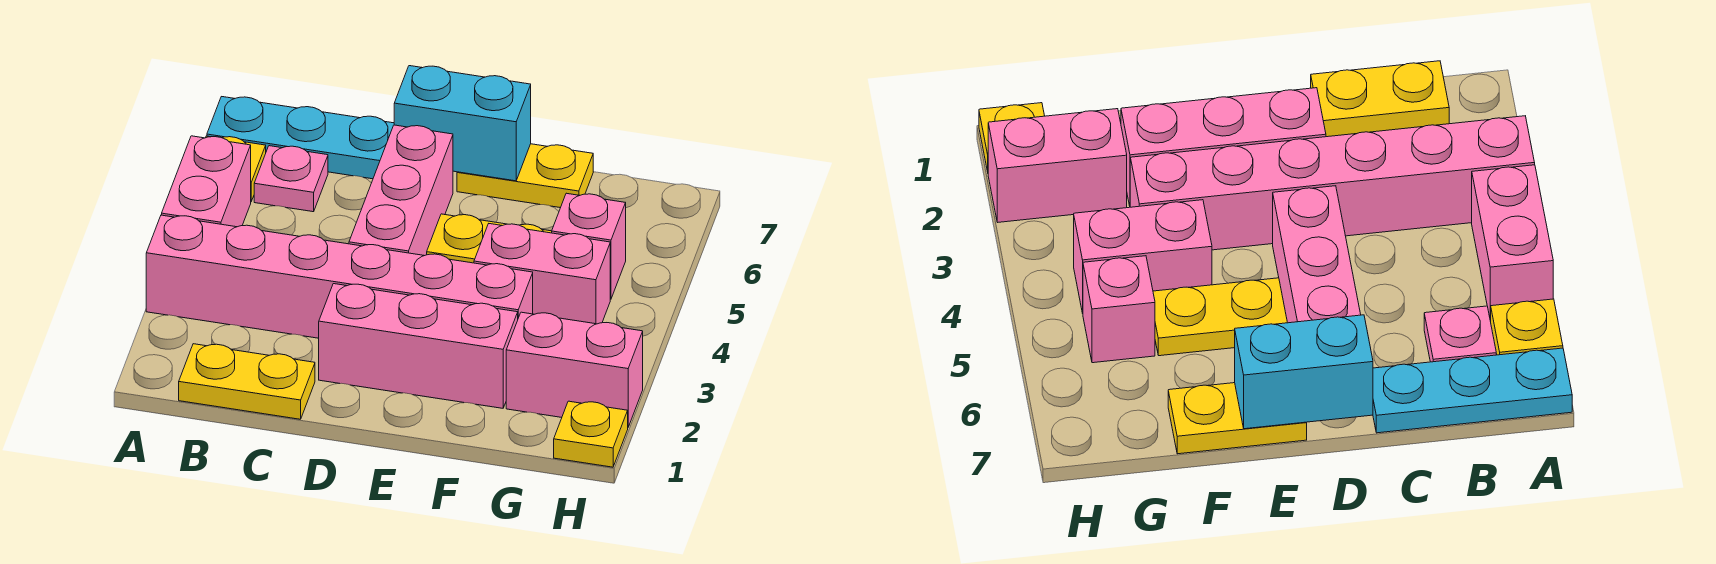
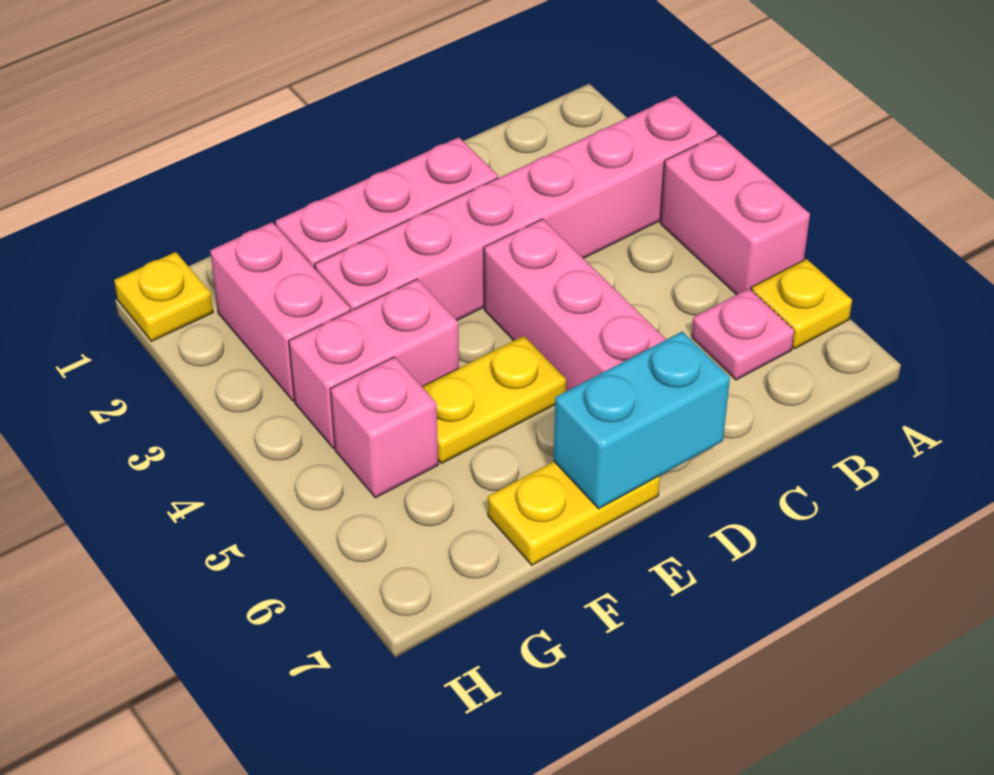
cyan 1x3 plate [207,97,394,179] -> none
yellow 1x2 plate [179,344,315,419] -> none
pink 1x2 brick [506,312,643,427] -> pink 1x2 brick turned to [210,222,351,401]

